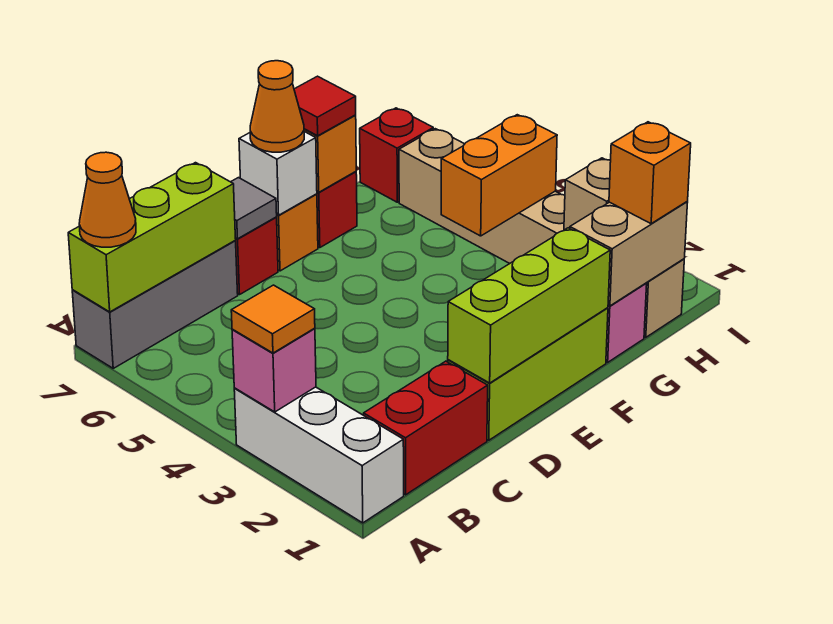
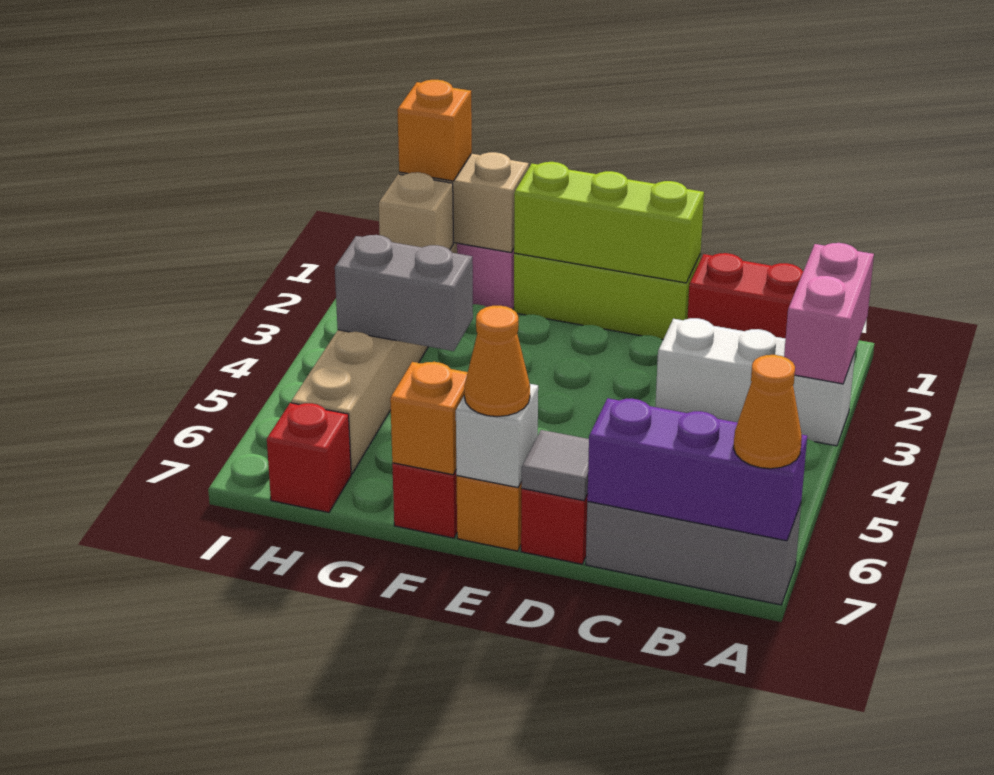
white 1x3 brick [234,387,404,523] -> white 1x3 brick turned to [655,318,855,446]
pink 1x1 brick [232,328,316,412] -> pink 1x2 brick [784,243,874,384]
orange 1x1 tile [231,285,315,353] -> none
lime 1x3 brick [68,163,236,312] -> purple 1x3 brick [587,398,807,541]
red 1x1 tile [294,76,356,136] -> none
orange 1x2 brick [441,115,557,236] -> grey 1x2 brick [335,235,473,351]

